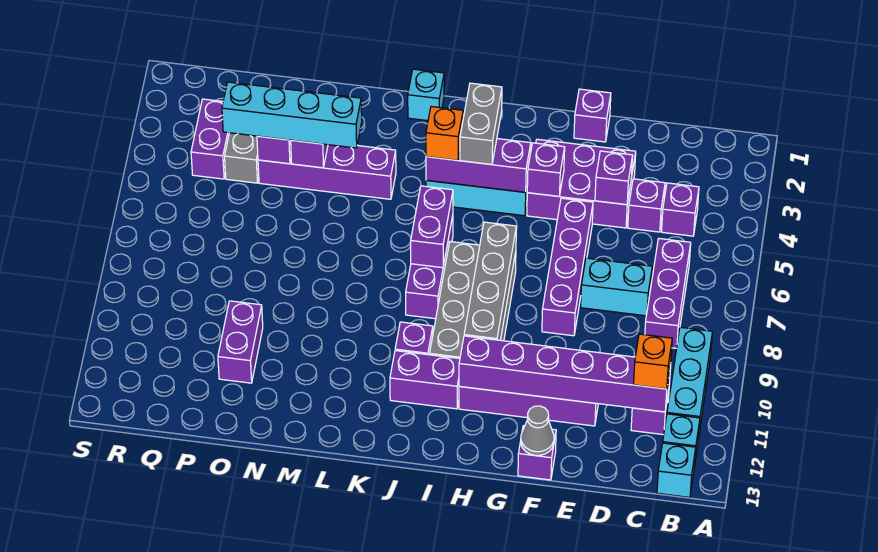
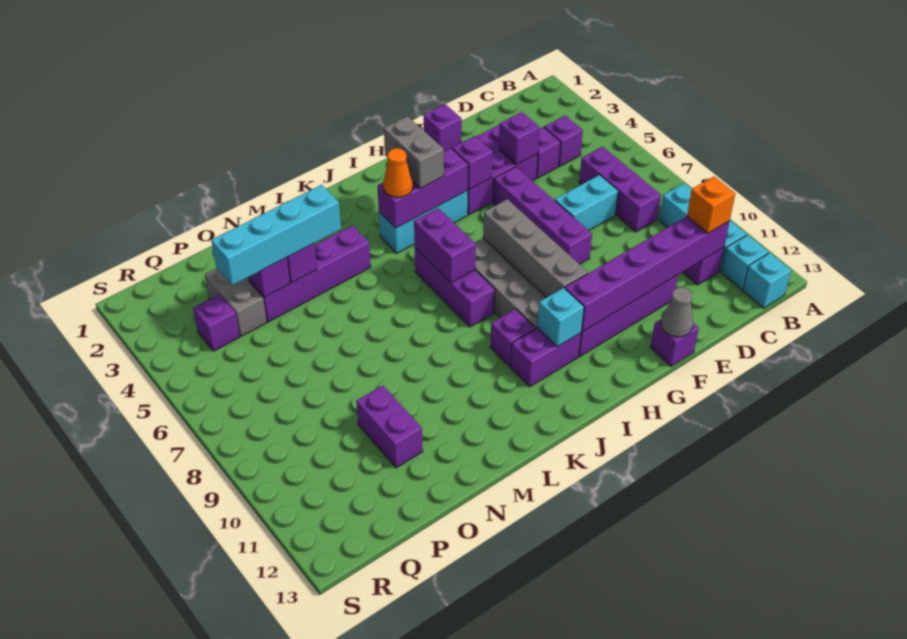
orange 1x1 brick [426,107,463,160] -> orange 1x1 cone [383,148,413,197]
cyan 1x1 brick [408,69,444,121] -> cyan 1x1 brick moved to [537,288,584,347]
purple 1x2 brick [191,99,229,179] -> purple 1x1 brick [193,294,240,351]

